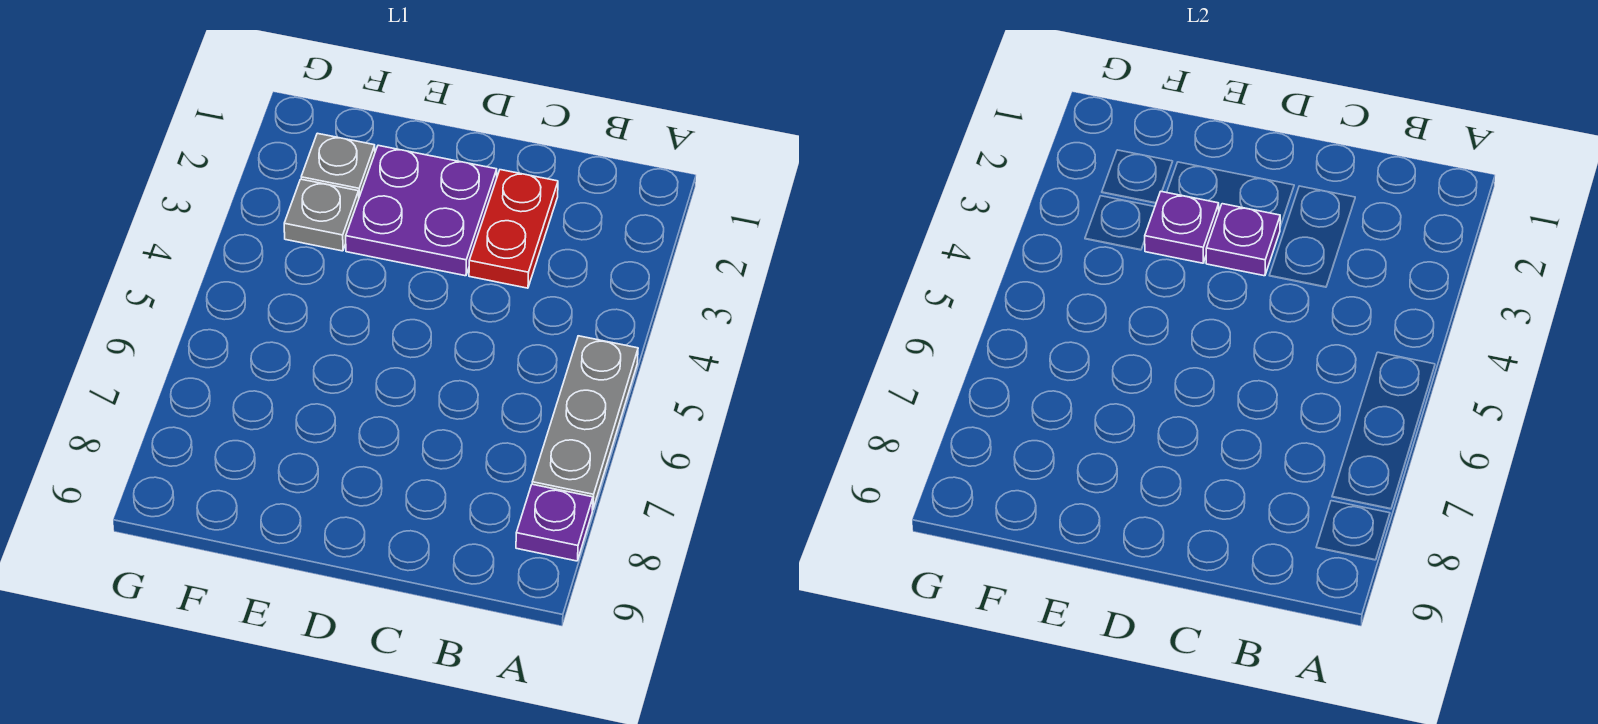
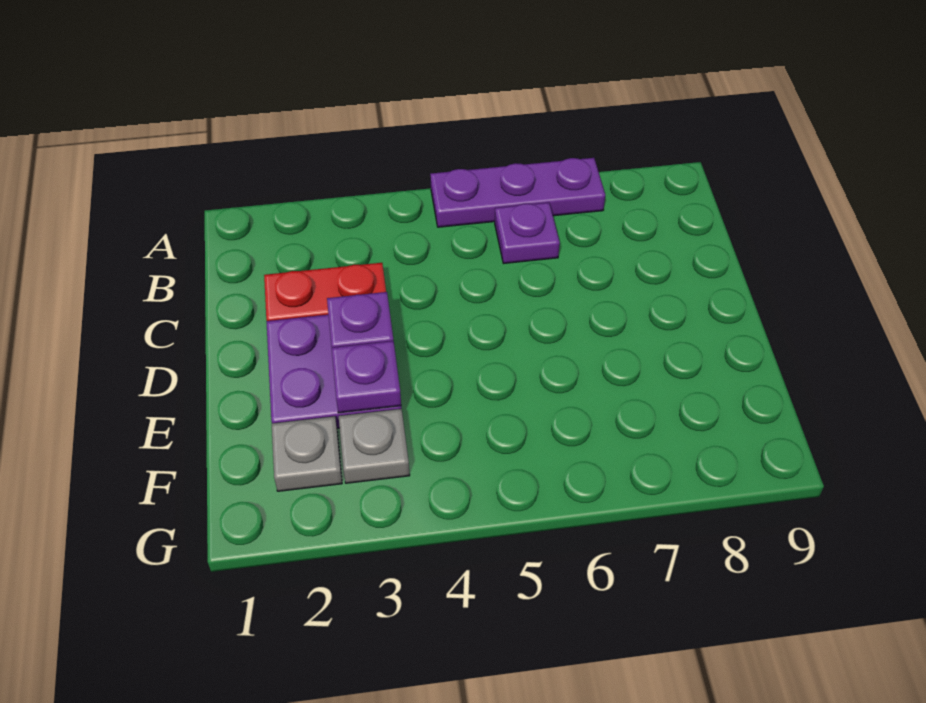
grey 1x3 plate [532,336,638,510] -> purple 1x3 plate [430,158,605,227]
purple 1x1 plate [516,484,593,561] -> purple 1x1 plate moved to [495,203,560,264]

